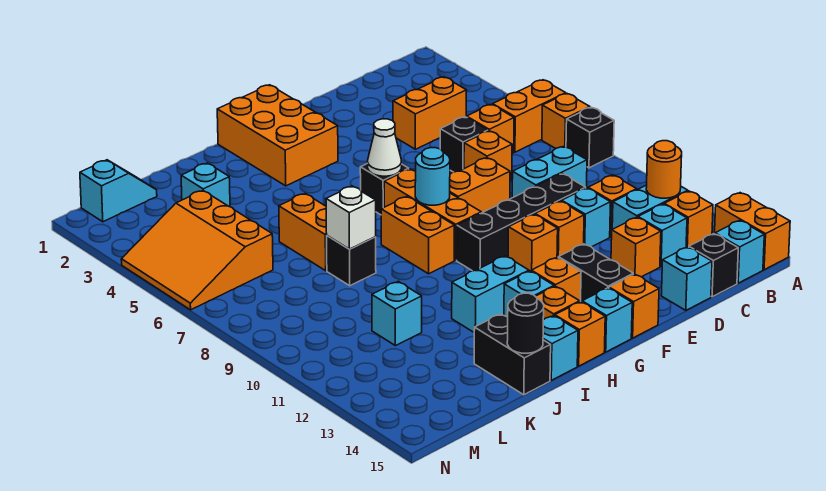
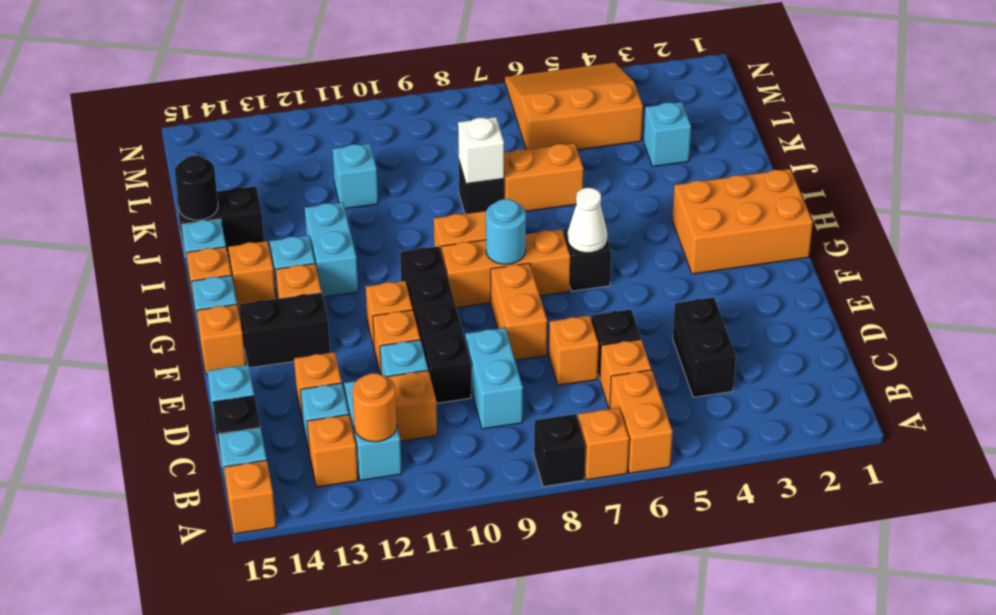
orange 1x2 brick [715,193,790,270] -> orange 1x1 brick [224,460,276,534]
orange 1x2 brick [393,77,466,149] -> black 1x2 brick [673,298,736,397]
cyan 1x2 slope [80,160,157,222] -> none

